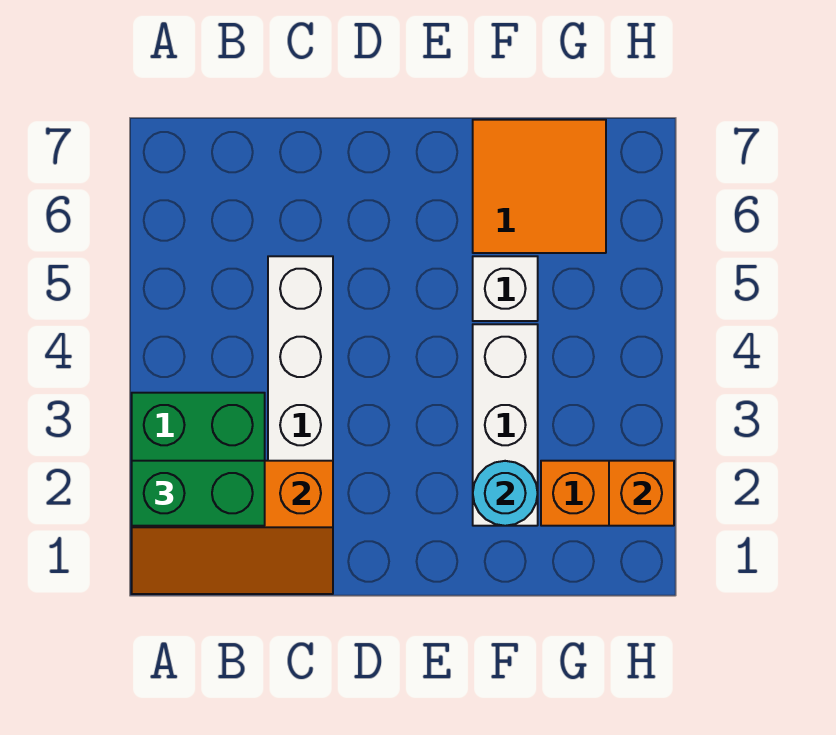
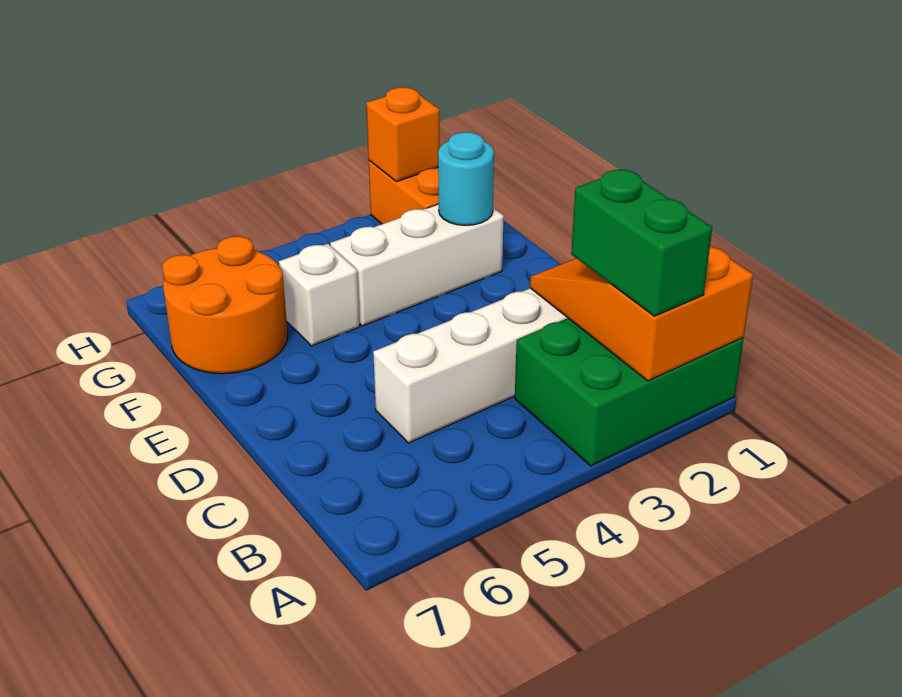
orange 2x3 slope [132,461,333,594] -> orange 2x3 slope turned to [530,245,753,381]
orange 2x2 tile [473,120,606,253] -> orange 2x2 round brick [162,236,288,374]

